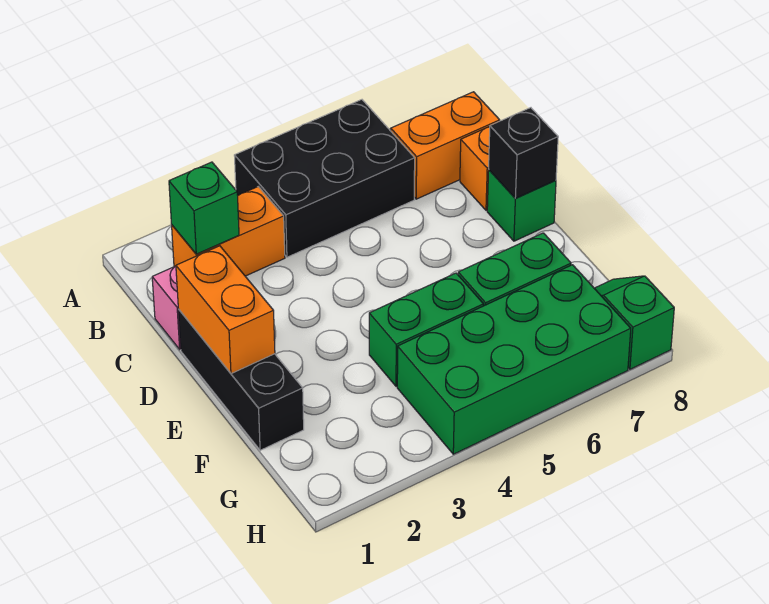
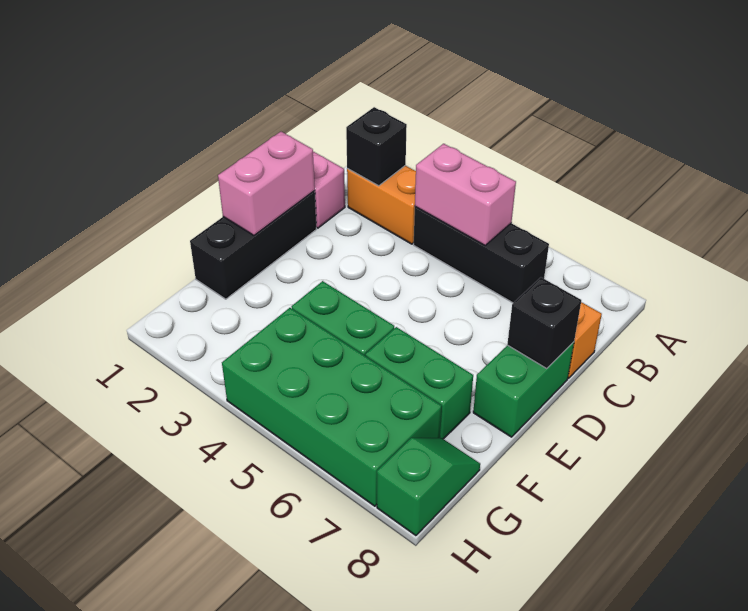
black 2x3 brick [234,100,415,257] -> black 1x3 brick [414,207,549,303]
green 1x1 brick [169,162,239,254] -> black 1x1 brick [346,107,407,186]
none -> pink 1x2 brick [415,144,516,245]
orange 1x2 brick [391,92,500,199] -> none
orange 1x2 brick [176,246,275,374] -> pink 1x2 brick [218,132,315,235]
green 1x1 brick [487,170,556,241] -> green 1x2 brick [473,342,574,437]

